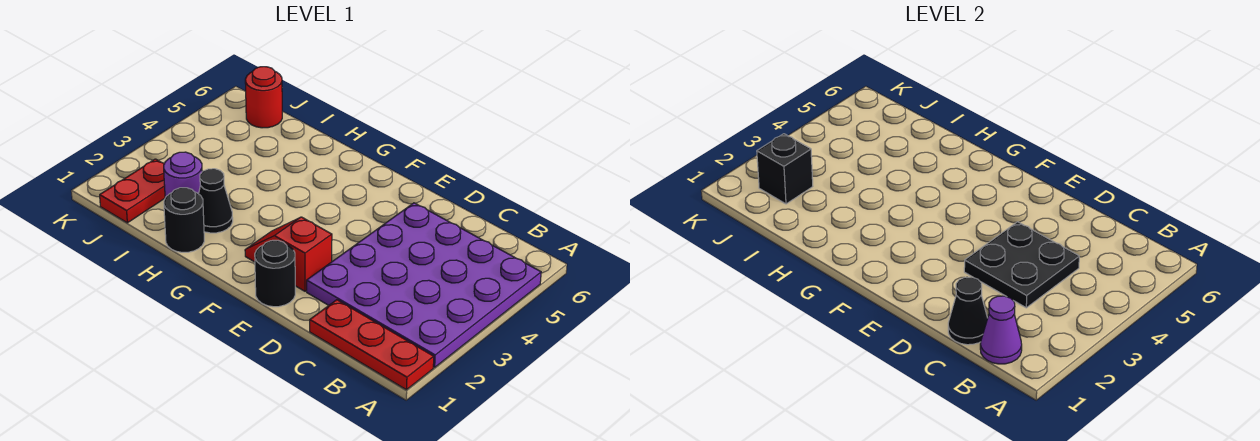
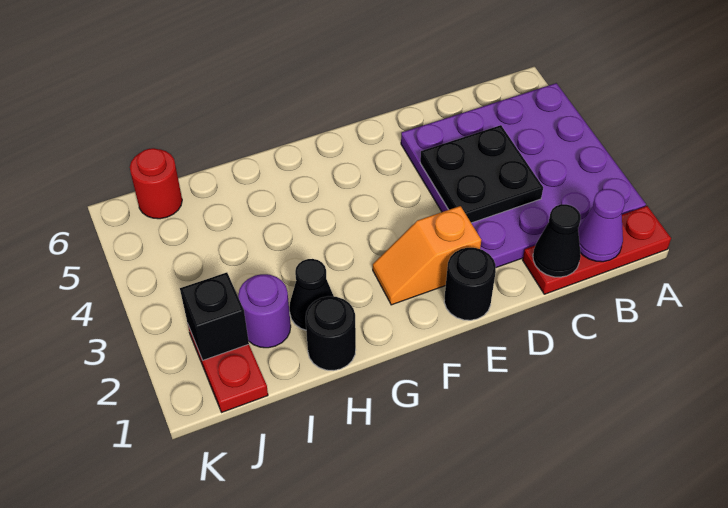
red 1x2 slope [245,217,332,291] -> orange 1x2 slope [373,206,481,305]

